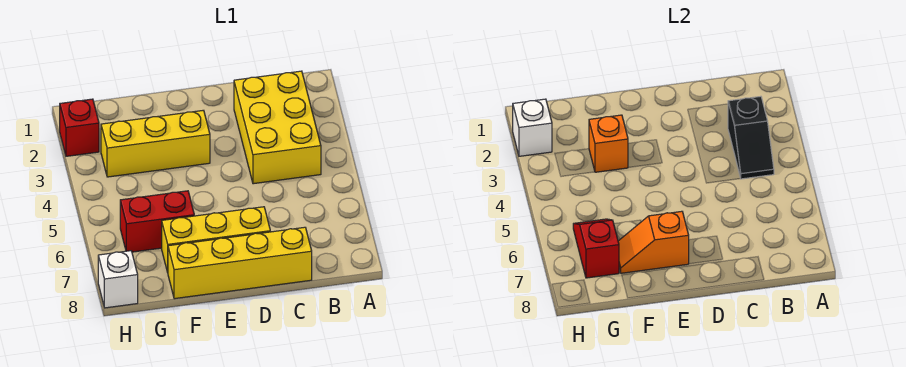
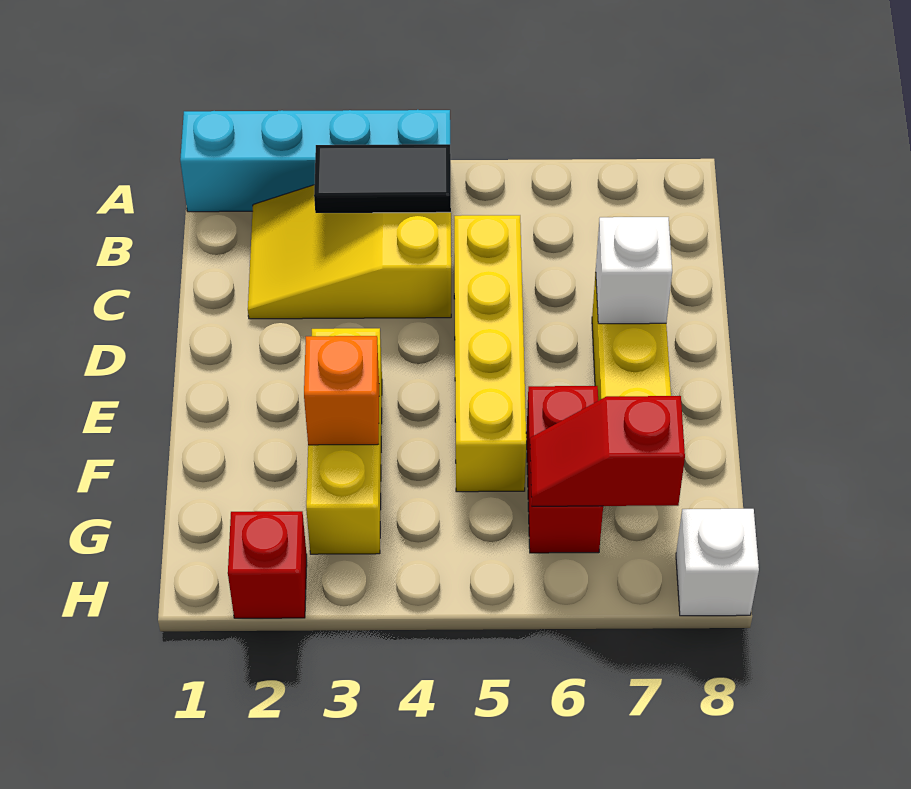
none -> cyan 1x4 brick [180,110,450,212]
yellow 2x3 brick [234,71,321,184] -> yellow 2x3 slope [248,185,451,319]
black 1x2 slope [728,96,774,179] -> black 1x2 tile [314,144,451,213]
yellow 1x4 brick [168,227,312,299] -> yellow 1x4 brick moved to [454,215,526,492]
orange 1x2 slope [618,211,689,273] -> none
white 1x1 brick [513,99,552,156] -> white 1x1 brick moved to [596,217,672,324]

